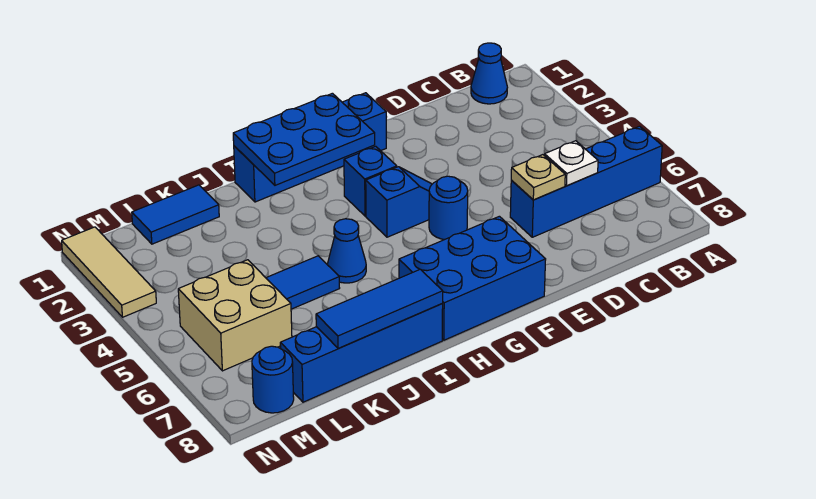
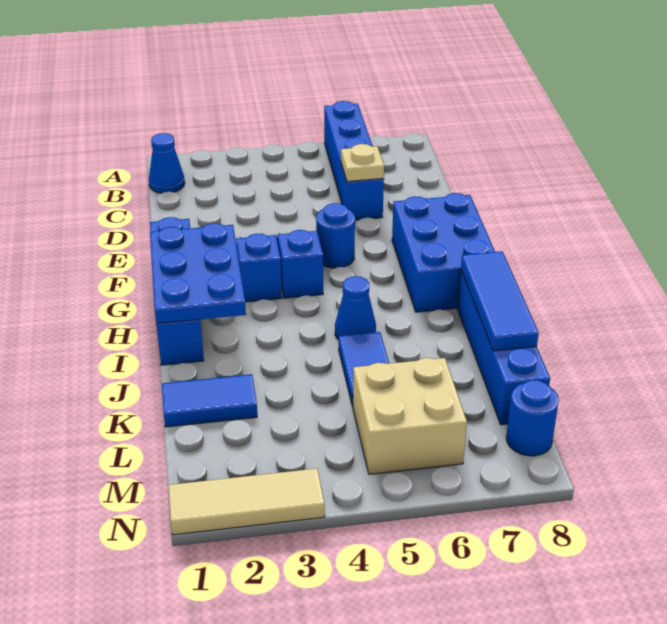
white 1x1 plate [545,141,598,186] -> none
blue 1x2 tile [132,185,219,244] -> blue 1x2 tile turned to [162,374,257,427]

